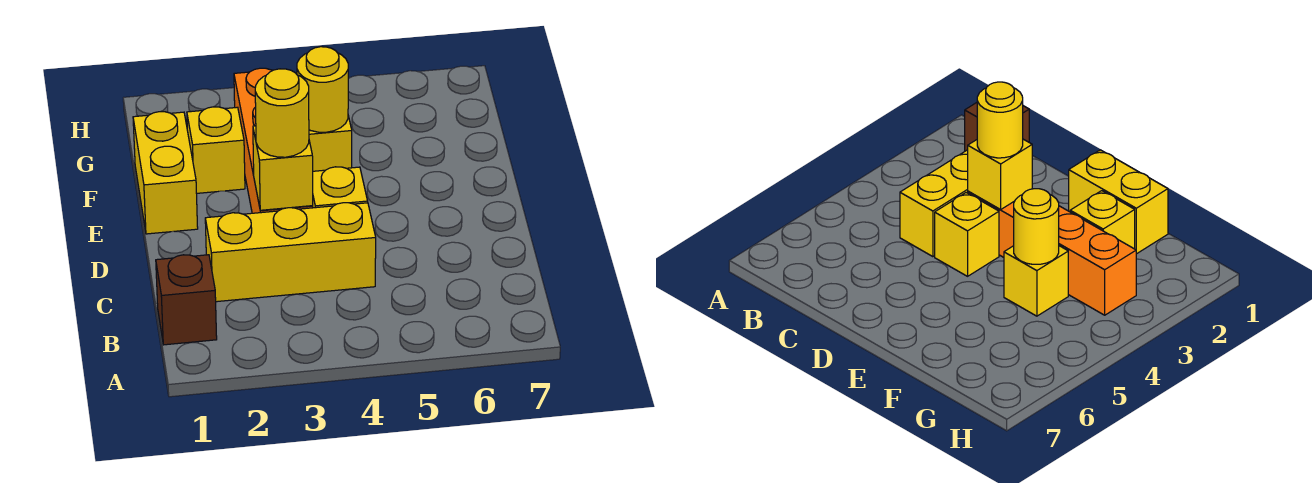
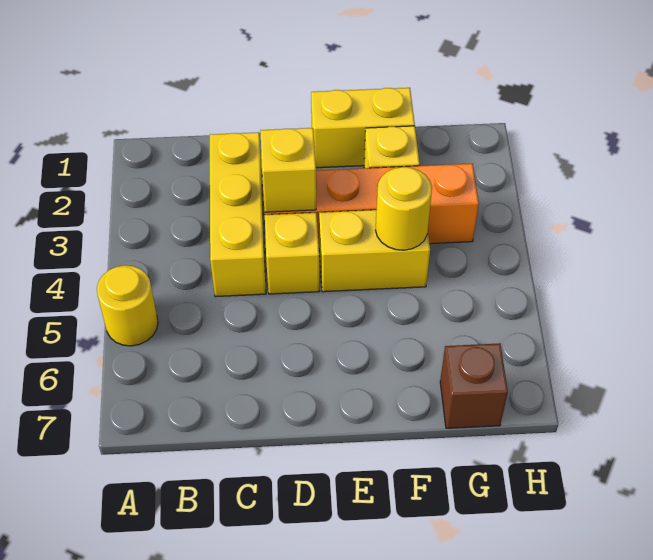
brown 1x1 brick [156,255,217,345] -> brown 1x1 brick moved to [440,343,508,428]
yellow 1x1 round brick [255,69,309,157] -> yellow 1x1 round brick moved to [97,265,158,346]
yellow 1x1 brick [309,116,352,171] -> yellow 1x2 brick [319,210,430,292]

